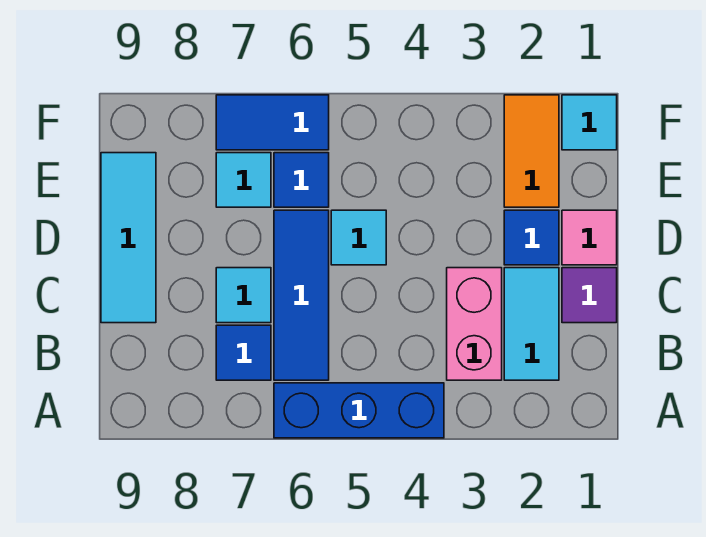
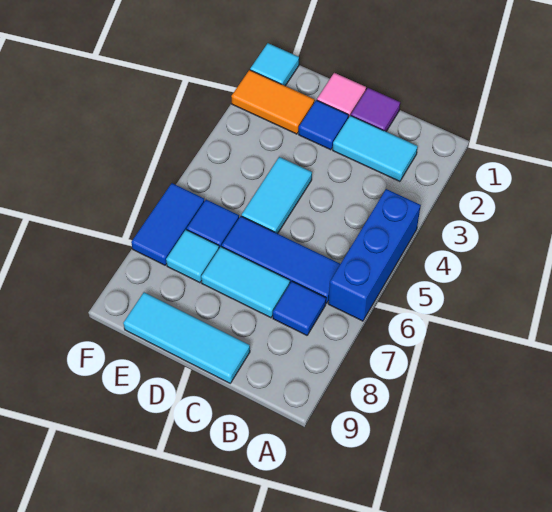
pink 1x2 brick [447,268,502,380] -> none
cyan 1x1 tile [216,268,271,323] -> cyan 1x2 tile [201,247,290,318]
cyan 1x1 tile [331,210,386,265] -> cyan 1x2 tile [242,157,312,234]

